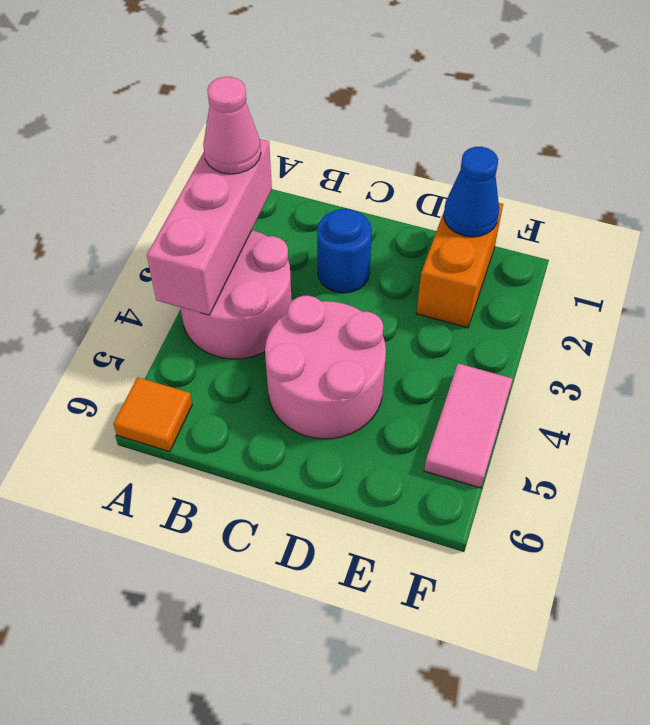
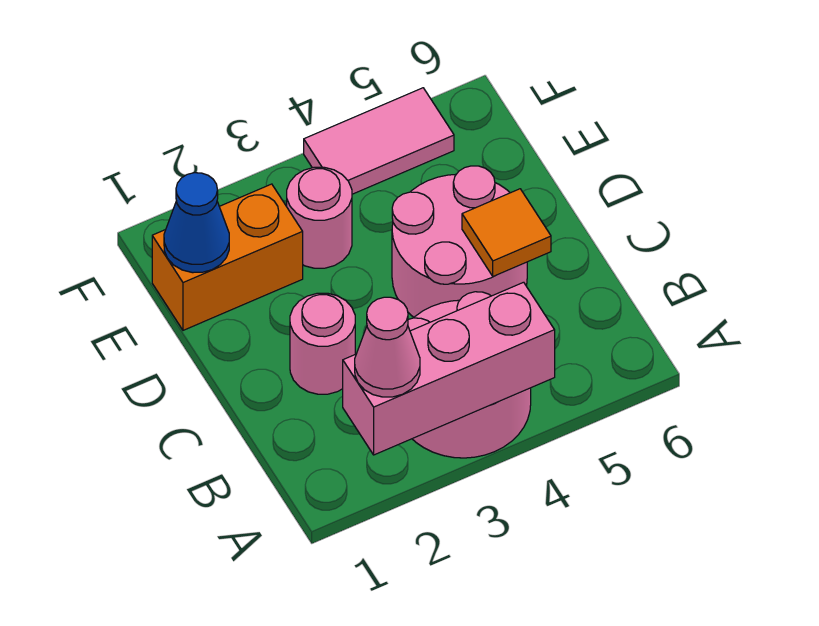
orange 1x1 tile [113,377,192,452] -> orange 1x1 tile moved to [462,189,551,277]
blue 1x1 round brick [317,209,372,293] -> pink 1x1 round brick [290,293,355,394]
none -> pink 1x1 round brick [287,167,352,268]

